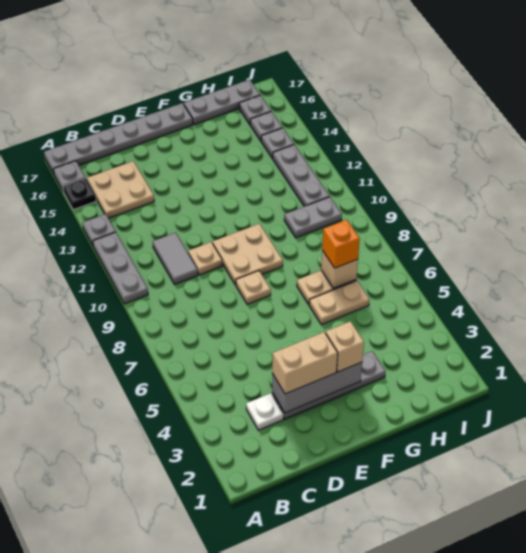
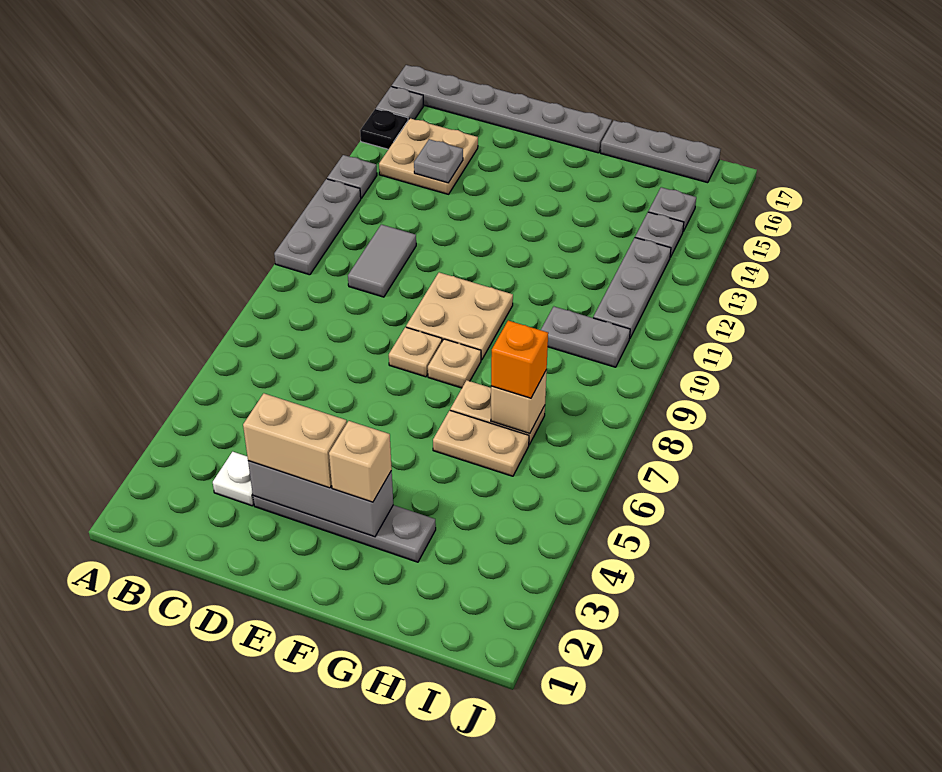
tan 1x1 plate [188,242,223,275] -> tan 1x1 plate moved to [428,339,481,388]
grey 1x1 plate [239,95,271,124] -> grey 1x1 plate moved to [414,139,463,183]

